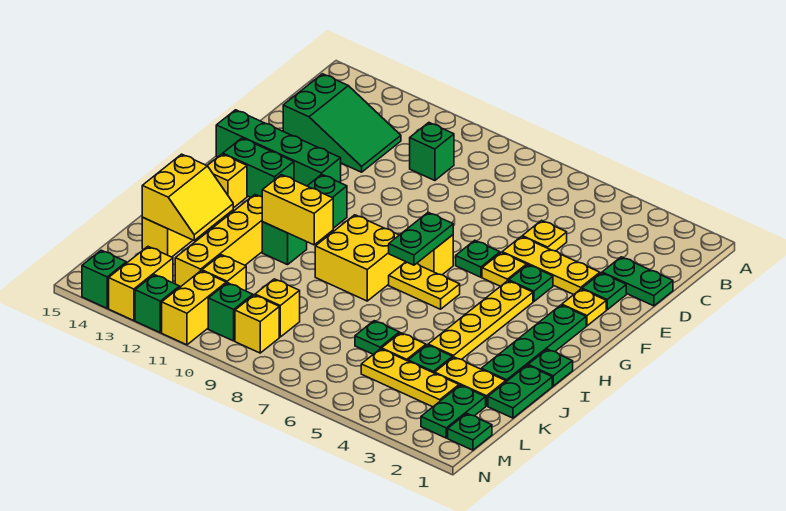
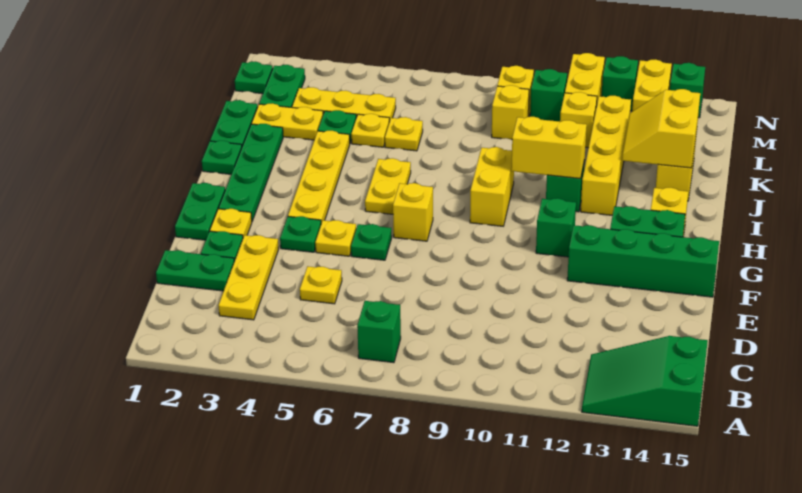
green 1x1 brick [410,123,454,181] -> green 1x1 brick moved to [357,301,401,363]
green 2x3 slope [283,74,401,172] -> green 2x3 slope moved to [582,336,708,426]
yellow 1x3 plate [502,237,600,295] -> yellow 1x3 plate turned to [218,235,279,320]
green 1x2 plate [389,213,453,265] -> green 1x2 plate moved to [175,183,225,240]
yellow 1x2 plate [389,262,460,309] -> yellow 1x2 plate turned to [365,158,411,214]
yellow 2x2 brick [315,215,405,301] -> yellow 1x2 brick [470,147,514,226]
green 1x1 plate [355,321,399,354] -> yellow 1x1 plate [385,117,423,151]

